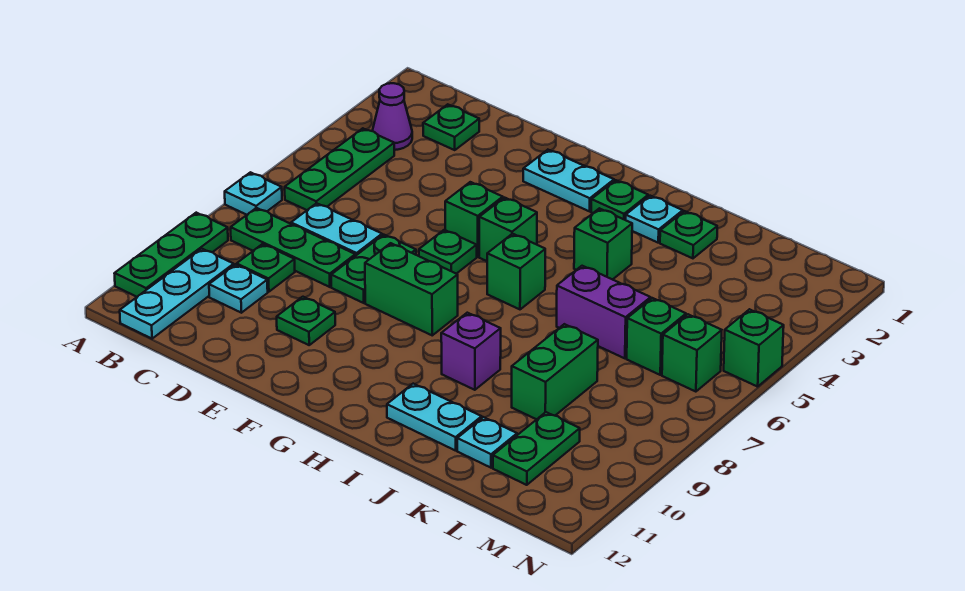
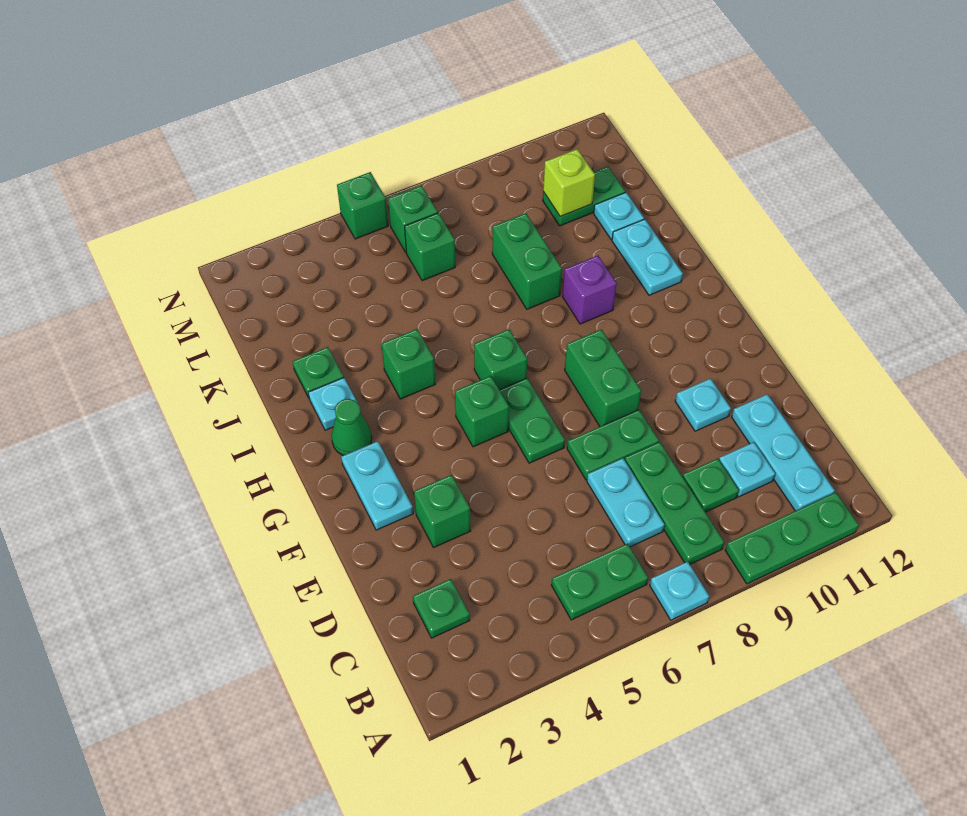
purple 1x1 cone [372,83,412,150] -> none
green 1x3 plate [285,128,394,210] -> green 1x2 plate [552,544,648,620]
cyan 1x3 plate [120,249,234,339] -> cyan 1x3 plate turned to [732,394,835,511]
green 1x1 plate [277,297,335,345] -> cyan 1x1 plate [675,378,731,431]
green 1x1 brick [445,182,503,257] -> green 1x1 brick moved to [414,475,470,547]
green 1x1 plate [419,230,477,274] -> green 1x2 plate [500,378,565,463]
green 1x1 plate [591,180,648,220] -> green 1x1 cone [332,399,372,455]
purple 1x2 brick [557,266,651,358] -> none
green 1x2 brick [512,324,598,419] -> green 1x2 brick turned to [492,213,562,309]
none -> lime 1x1 brick [543,149,595,216]

